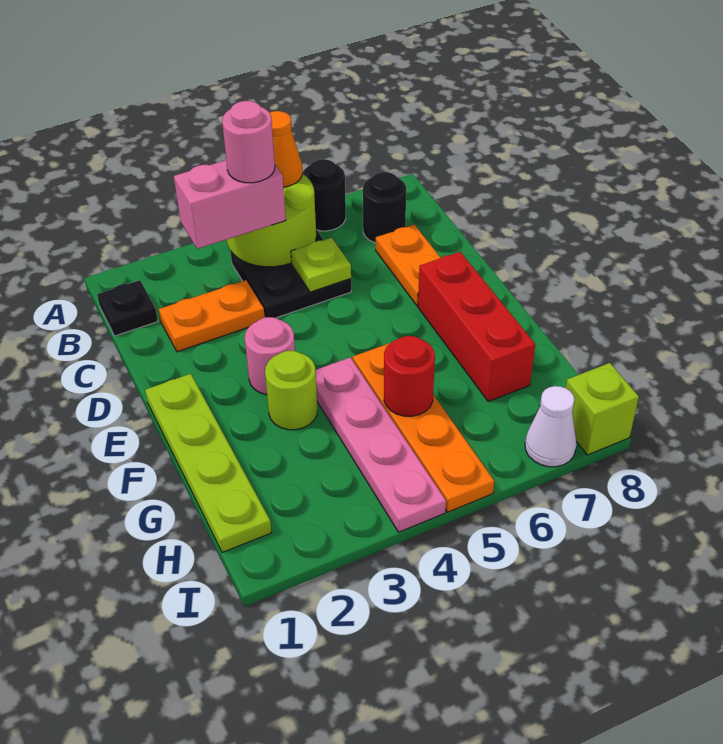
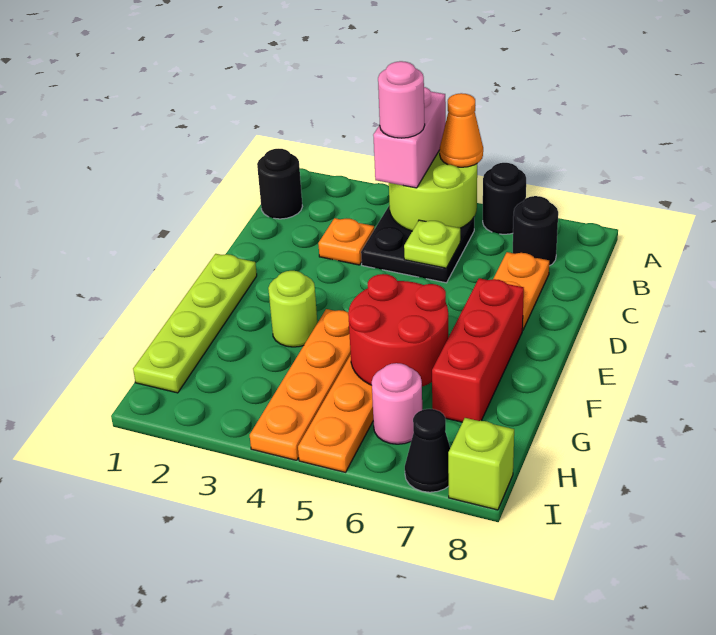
black 1x1 plate [97,280,158,336] -> black 1x1 round brick [257,149,302,219]
pink 1x2 brick [174,160,286,249] -> pink 1x2 brick turned to [373,87,446,188]
orange 1x2 plate [159,280,265,352] -> orange 1x1 plate [318,218,374,265]
pink 1x1 round brick [245,317,295,395] -> pink 1x1 round brick moved to [372,363,422,444]
pink 1x4 plate [315,357,446,532] -> orange 1x4 plate [250,309,351,460]
red 1x1 round brick [384,336,435,416] -> red 2x2 round brick [348,274,448,387]
white 1x1 cone [525,386,577,467] -> black 1x1 cone [405,409,450,492]

